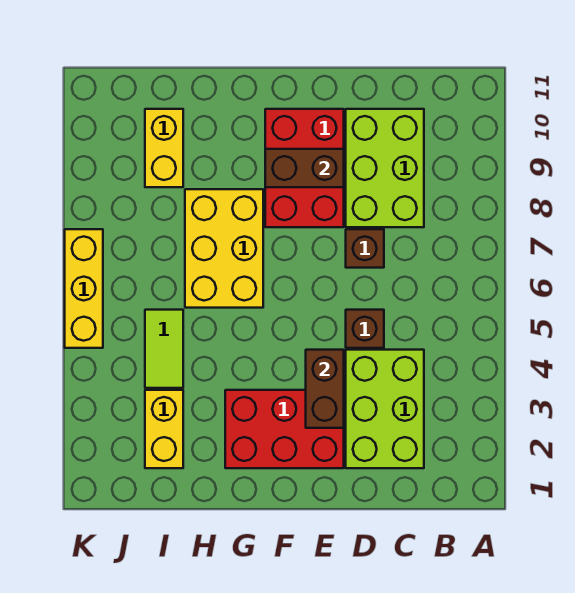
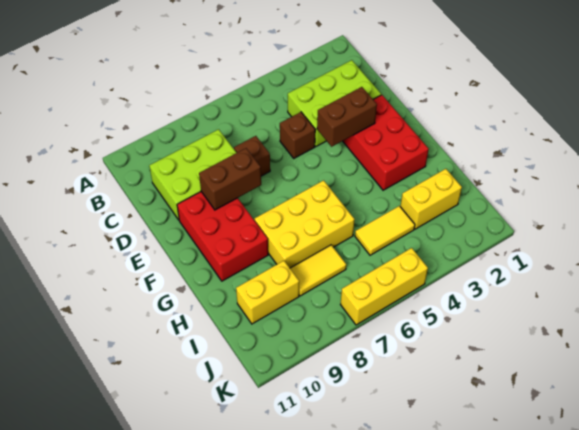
red 2x3 brick [265,109,344,227] -> red 2x3 brick turned to [177,192,268,281]
brown 1x2 brick [265,149,344,187] -> brown 1x2 brick turned to [199,148,261,210]
lime 1x2 tile [145,310,183,388] -> yellow 1x2 tile [355,206,415,255]
none -> yellow 1x2 tile [290,245,346,296]

